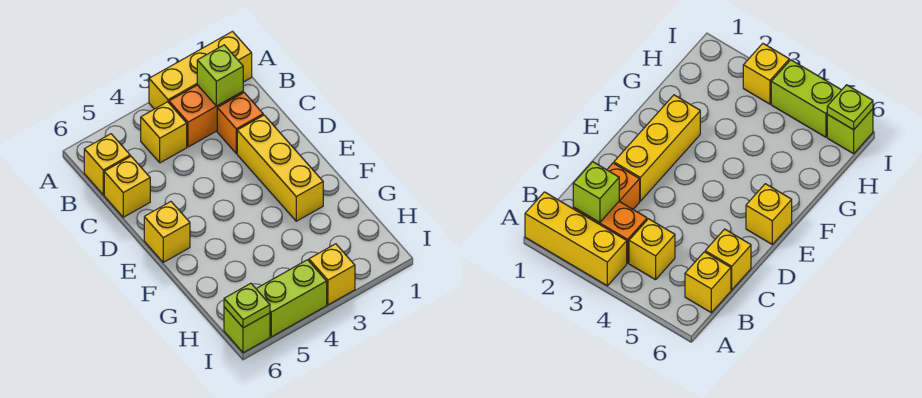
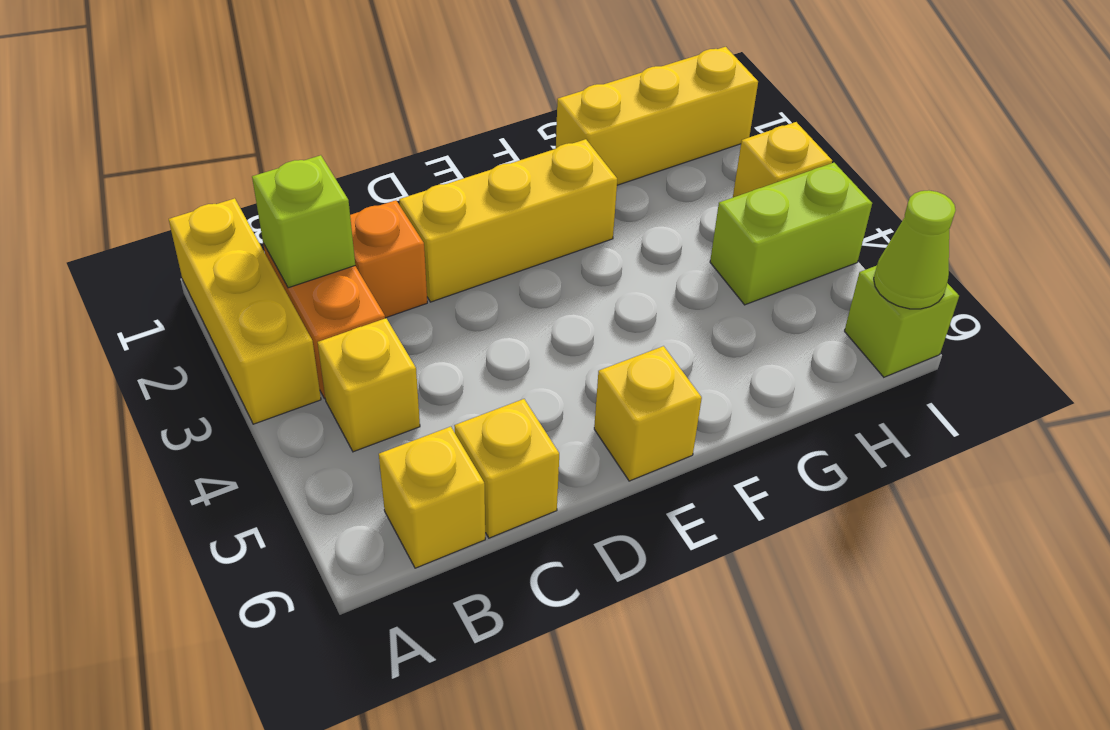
none -> yellow 1x3 brick [556,47,758,185]
lime 1x2 brick [256,260,327,337] -> lime 1x2 brick turned to [710,163,872,305]
lime 1x1 plate [224,283,270,328] -> lime 1x1 cone [874,190,956,309]

